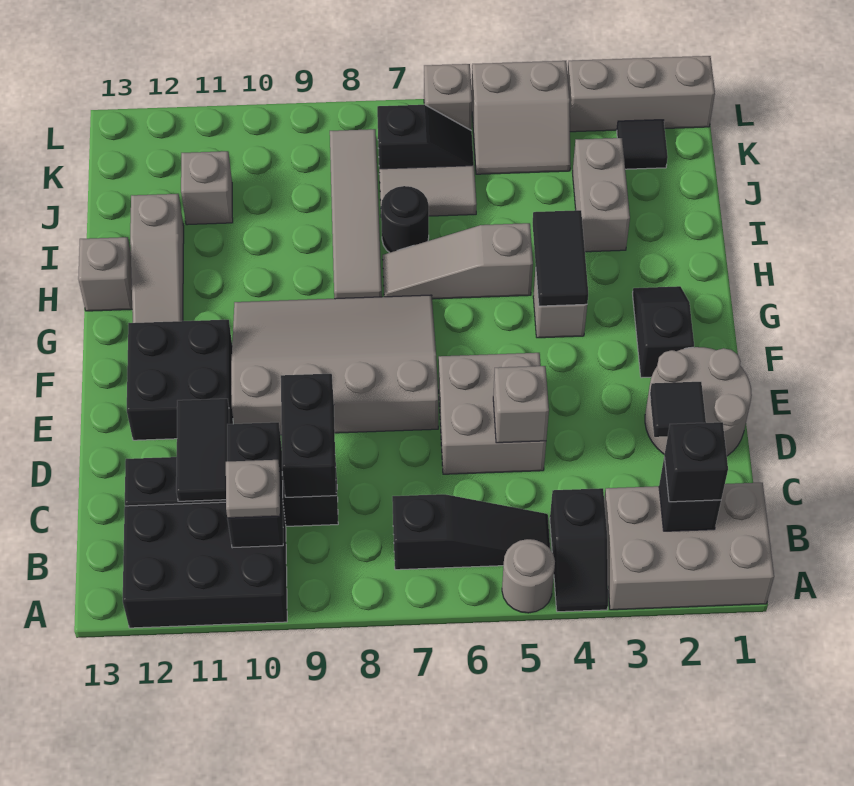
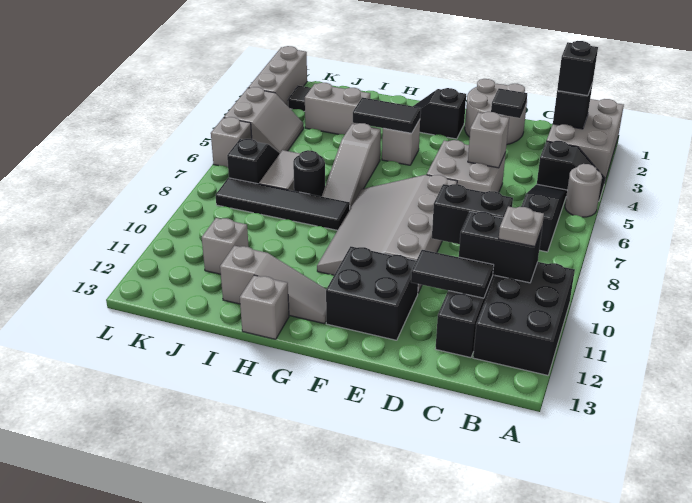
grey 1x4 tile [330,129,382,299] -> black 1x4 tile [215,178,350,230]

